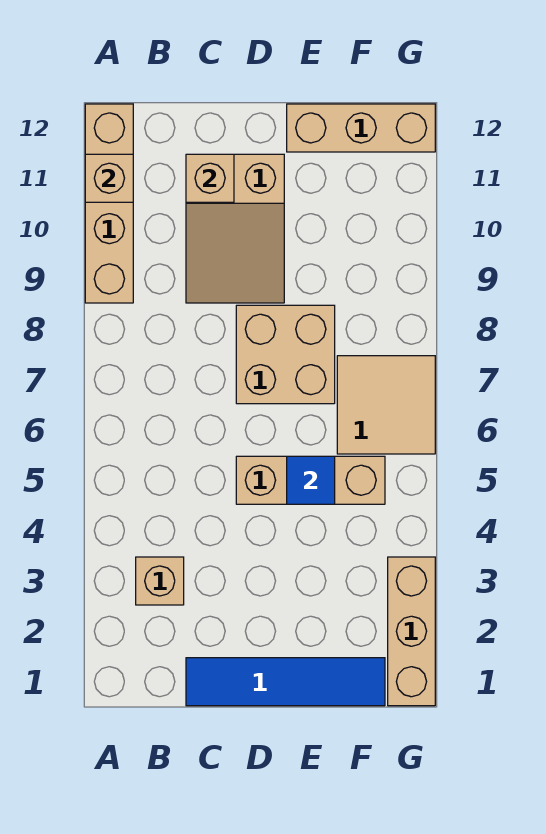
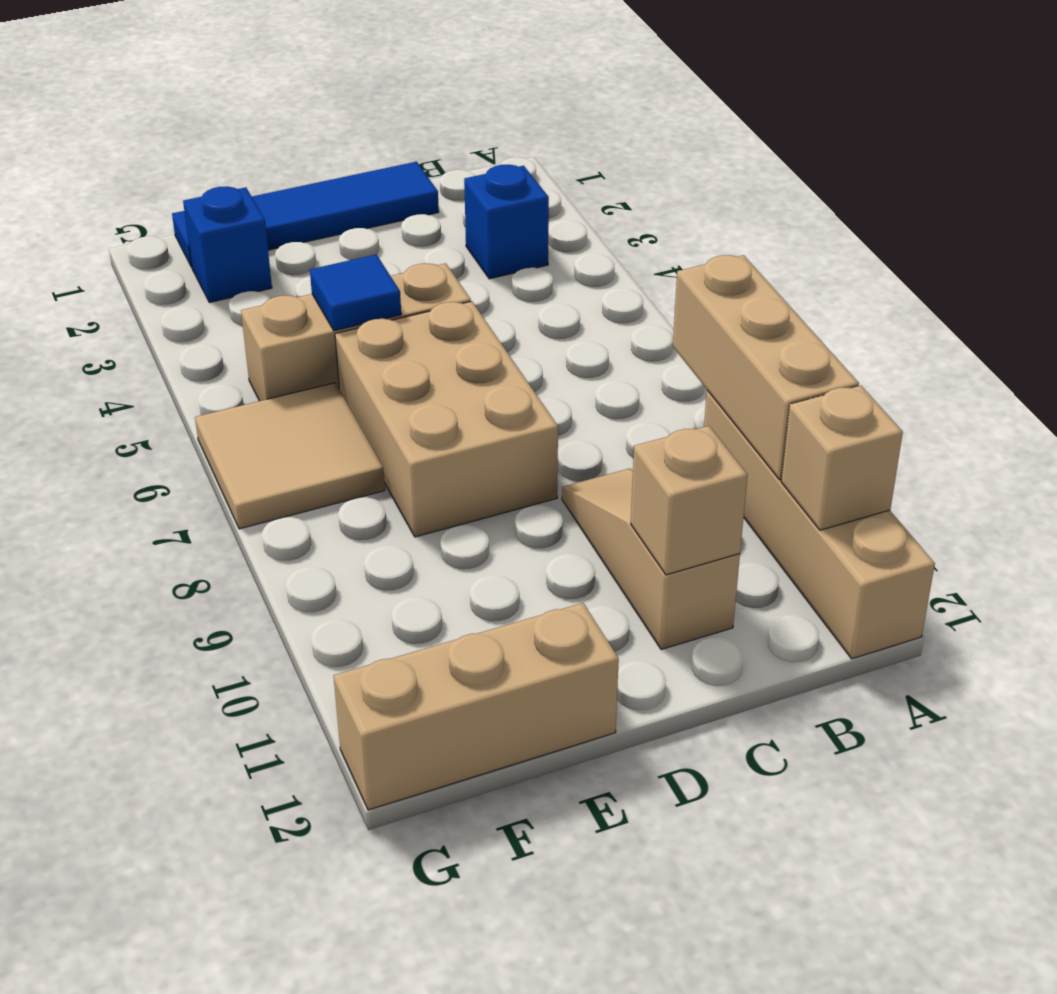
tan 1x1 brick [136,557,184,605] -> blue 1x1 brick [464,165,549,279]
tan 2x3 slope [186,154,284,303] -> tan 1x3 slope [562,469,740,650]
tan 2x2 brick [236,305,335,404] -> tan 2x3 brick [335,301,558,537]
none -> blue 1x1 brick [183,187,272,302]
tan 1x3 brick [388,557,435,706] -> tan 1x3 brick moved to [673,255,859,480]

